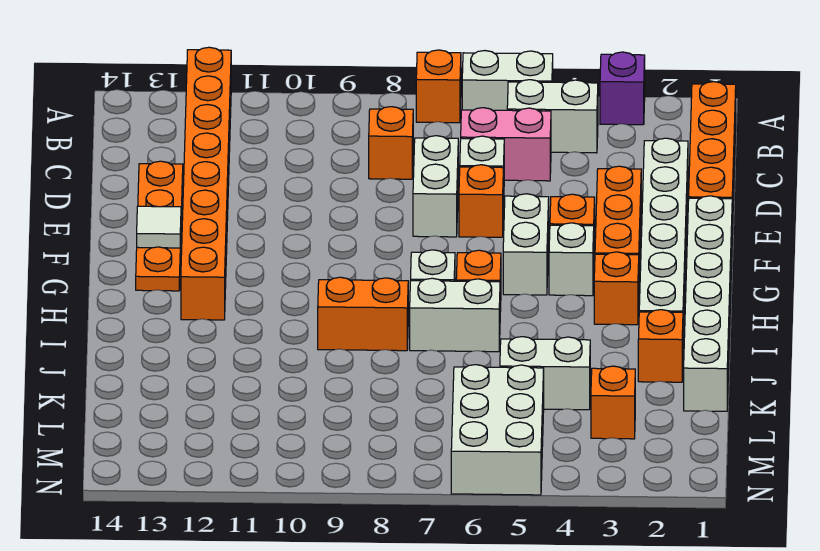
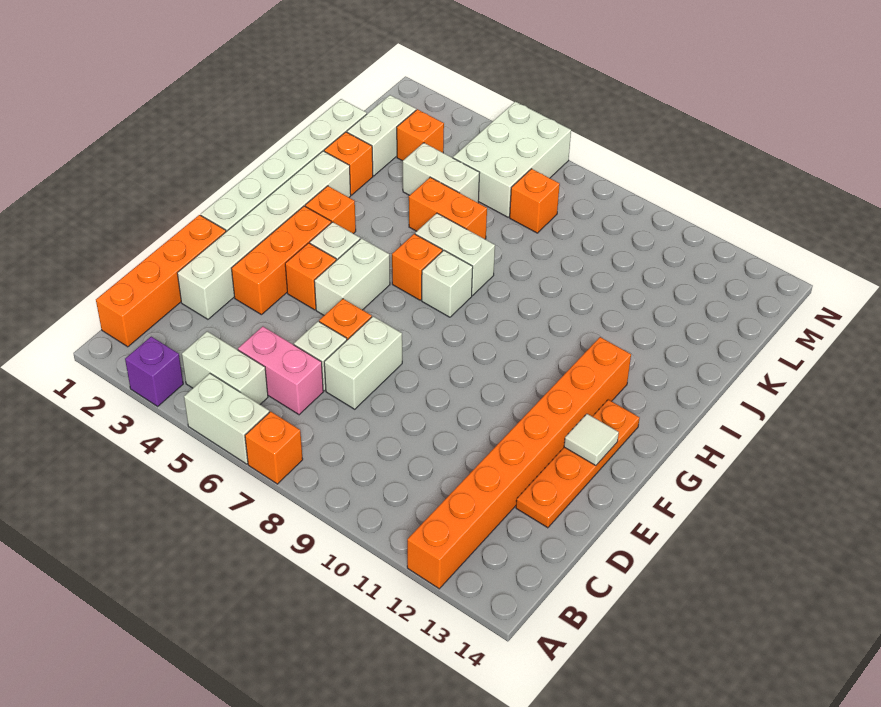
orange 1x1 brick [369,107,413,179] -> orange 1x1 brick moved to [510,169,560,233]
orange 1x2 brick [318,277,408,351] -> orange 1x2 brick moved to [409,177,487,239]
none -> white 1x2 brick [347,95,416,176]

